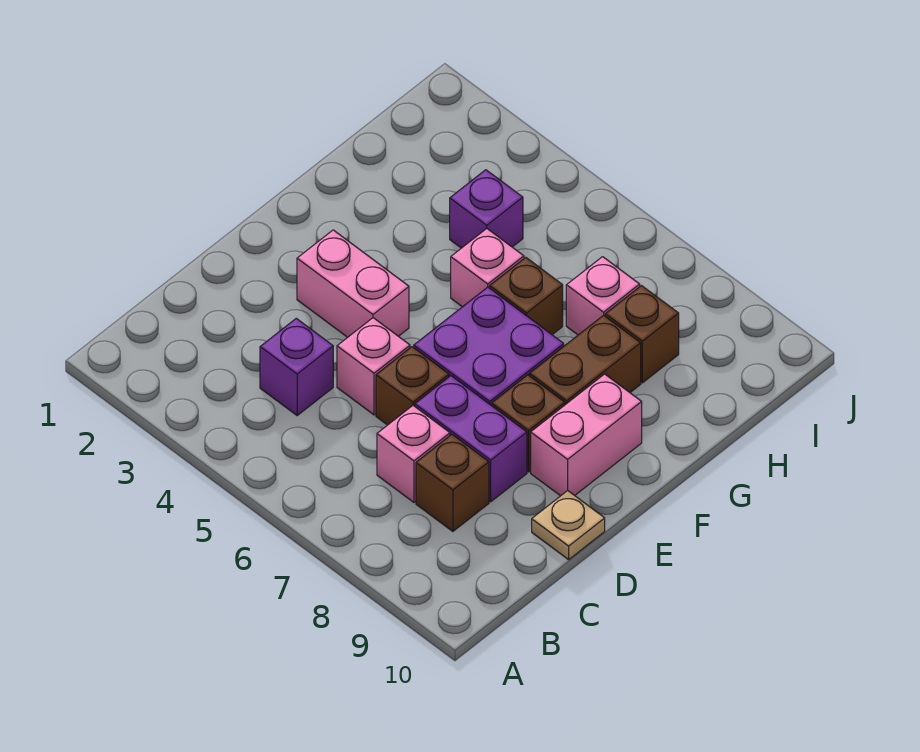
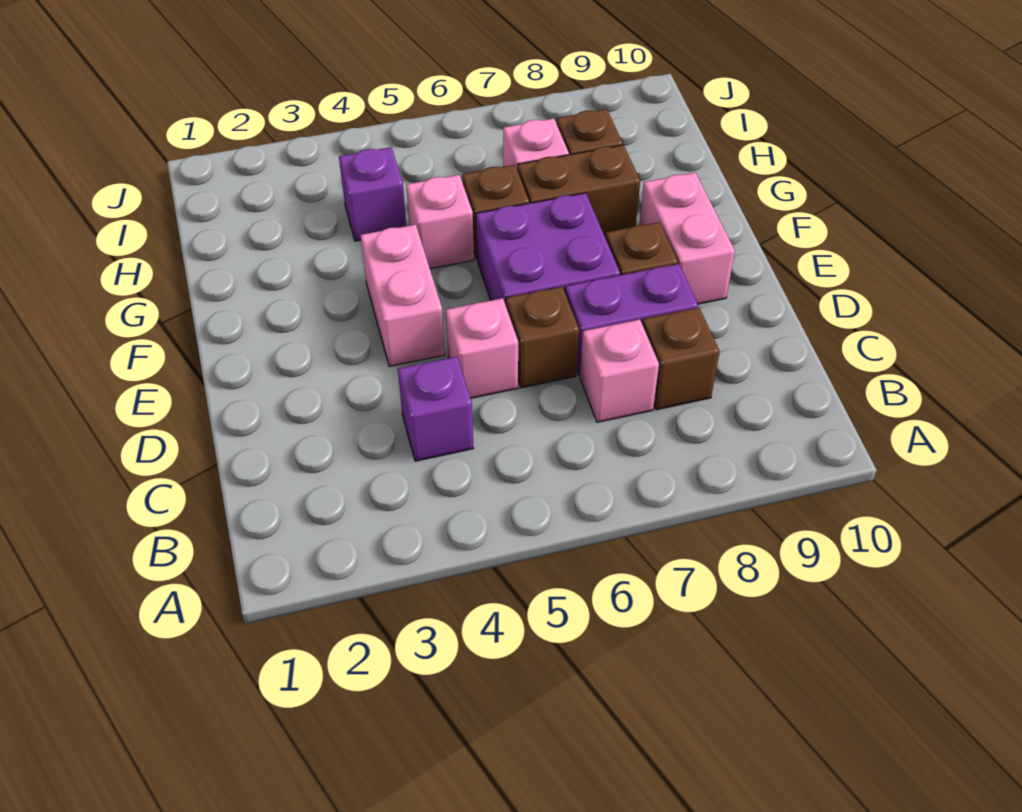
tan 1x1 plate [532,491,605,560] -> none
pink 1x2 brick [297,230,409,337] -> pink 1x2 brick turned to [361,225,445,367]
brown 1x2 brick [530,315,641,405] -> brown 1x2 brick turned to [518,145,640,235]

